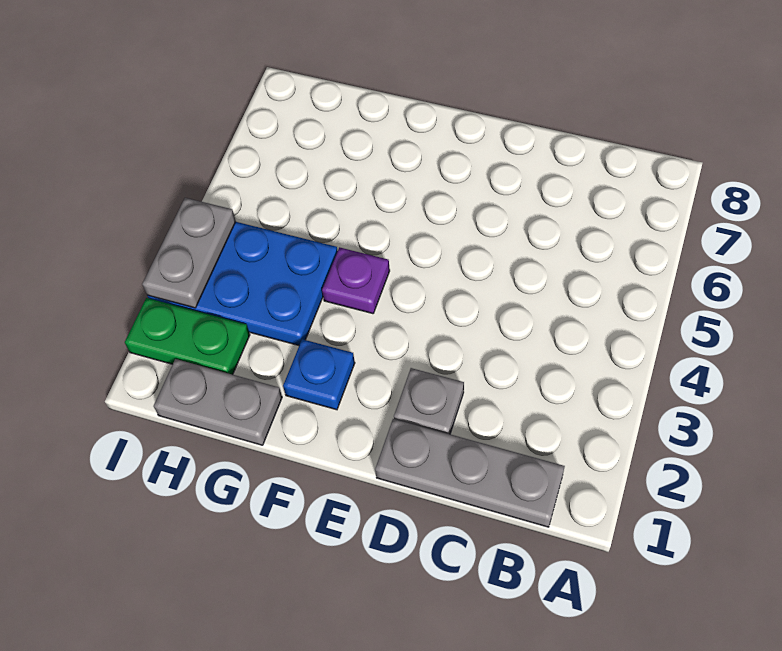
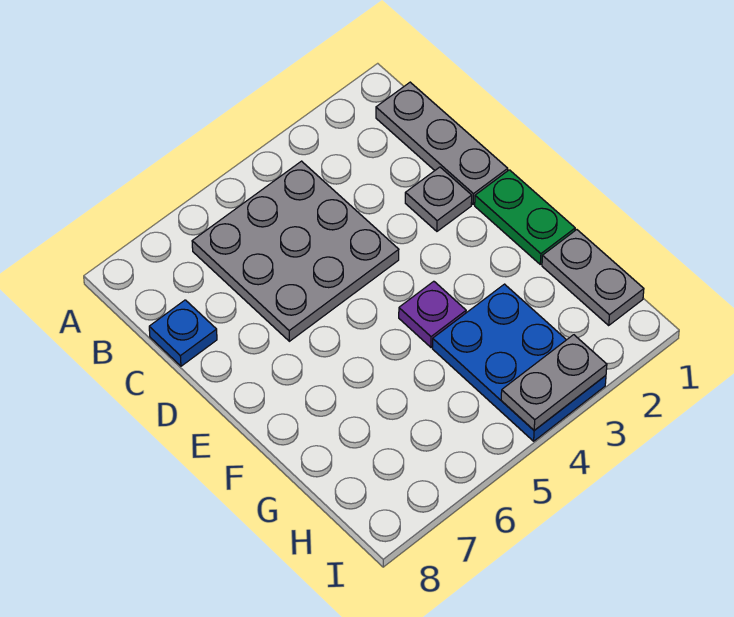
none -> grey 3x3 plate [192,161,399,341]
blue 1x1 plate [283,339,355,410] -> blue 1x1 plate moved to [149,300,217,366]
green 1x2 plate [125,298,250,375] -> green 1x2 plate moved to [475,170,575,264]

